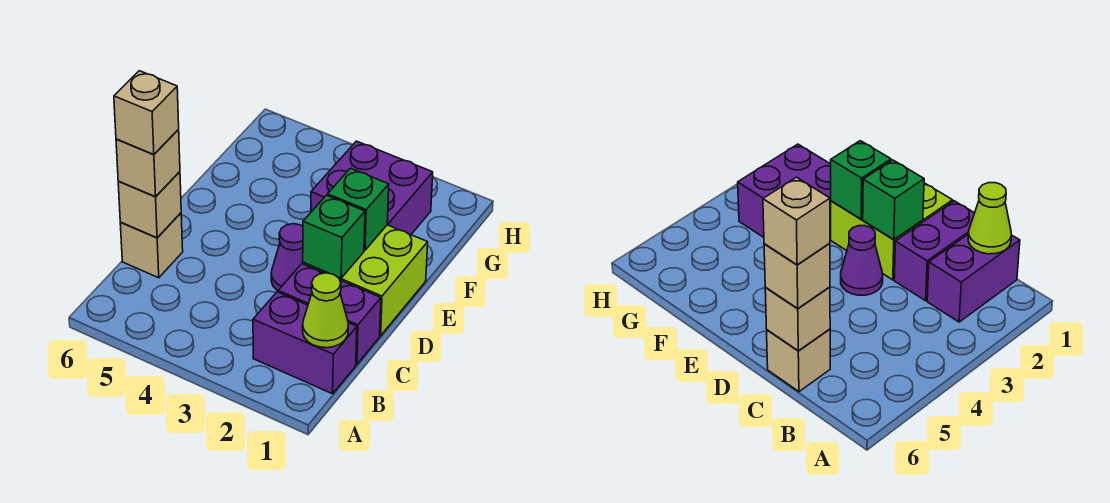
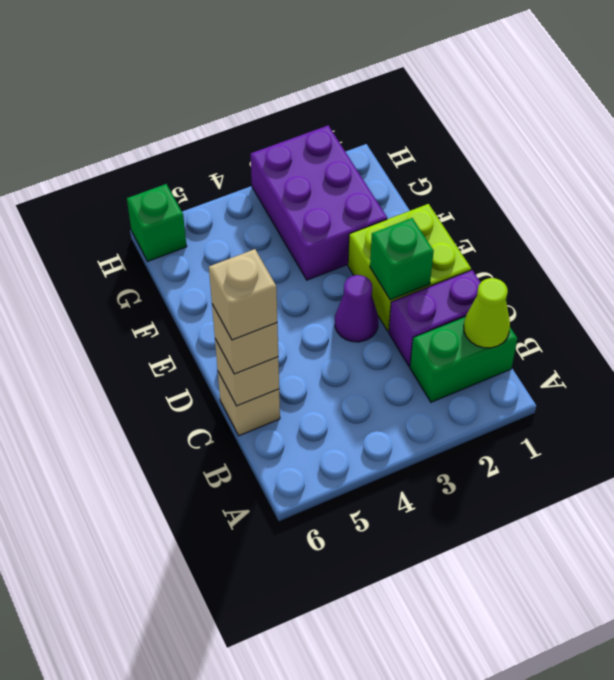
purple 1x2 brick [253,292,357,394] -> green 1x2 brick [410,316,517,402]
green 1x1 brick [328,168,389,250] -> green 1x1 brick moved to [127,184,187,261]
purple 2x2 brick [311,141,433,235] -> purple 2x3 brick [251,125,387,280]

